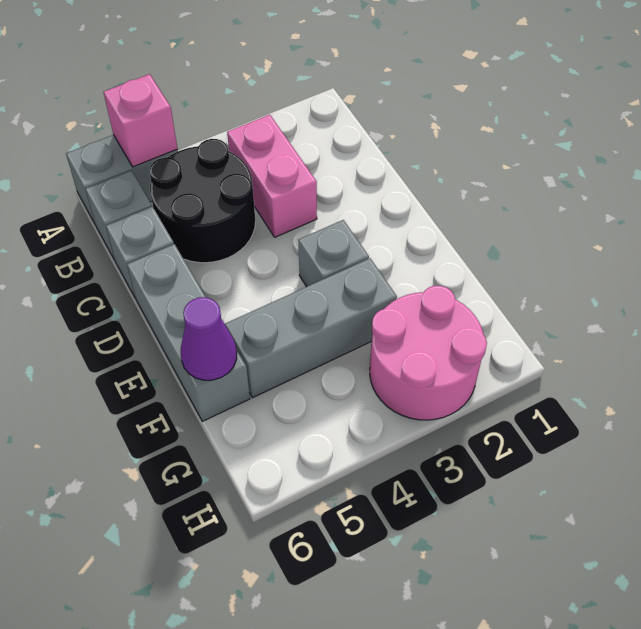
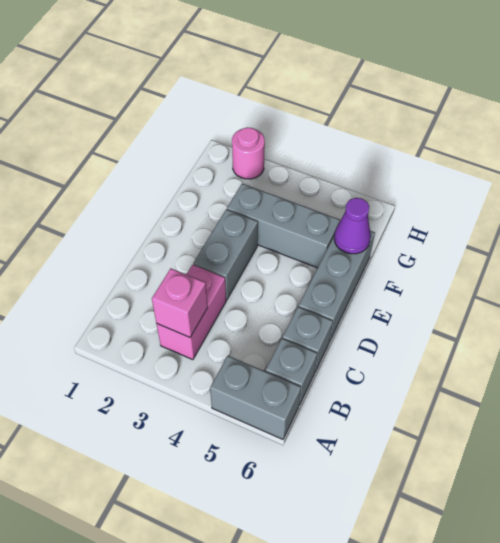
pink 1x1 brick [104,74,178,167] -> pink 1x1 brick moved to [152,269,208,337]
black 2x2 round brick [149,139,256,263] -> none
grey 1x1 brick [298,220,369,287] -> grey 1x2 brick [193,209,258,300]
pink 2x2 round brick [370,286,487,420] -> pink 1x1 round brick [232,127,265,179]

